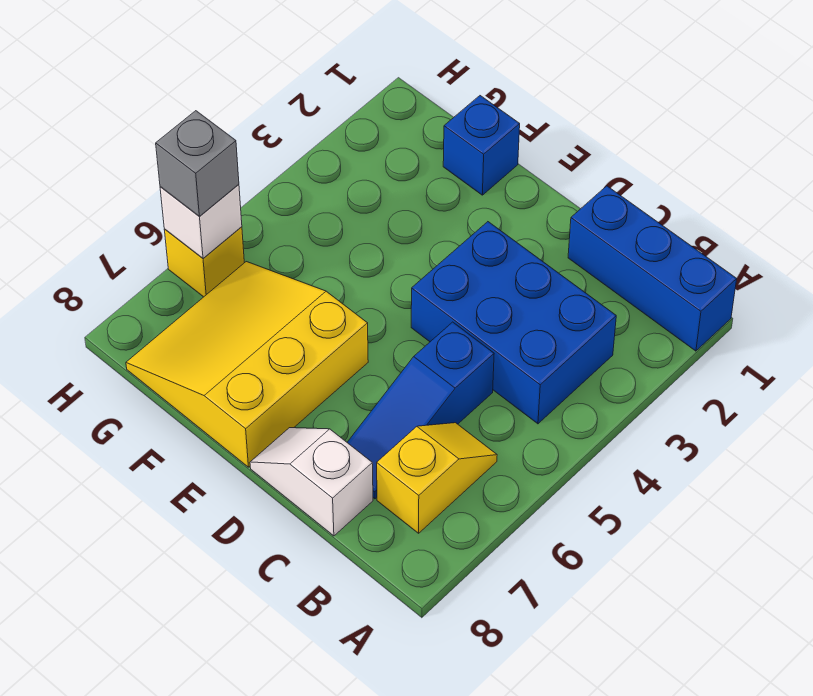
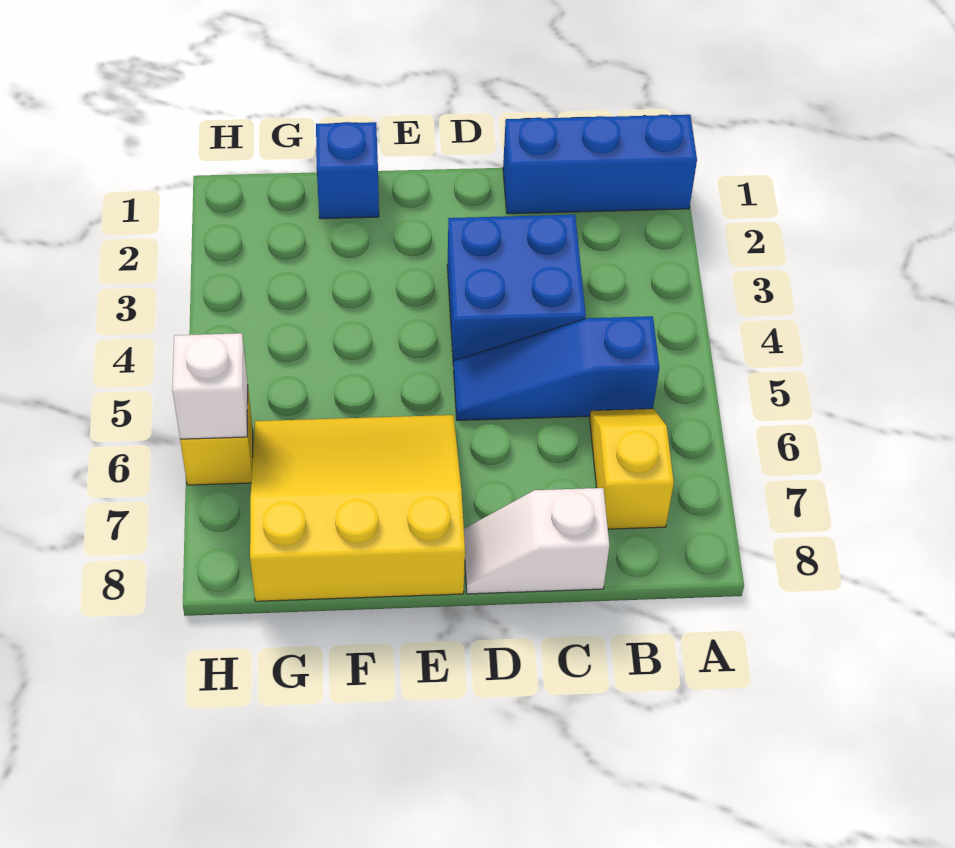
blue 2x3 brick [411,222,616,424] -> blue 2x2 brick [447,215,586,366]
blue 1x3 slope [347,322,494,499] -> blue 1x3 slope turned to [454,316,659,421]
yellow 3x3 slope [126,262,368,467] -> yellow 3x3 slope turned to [250,415,465,601]
grey 1x1 brick [156,111,239,217] -> none

